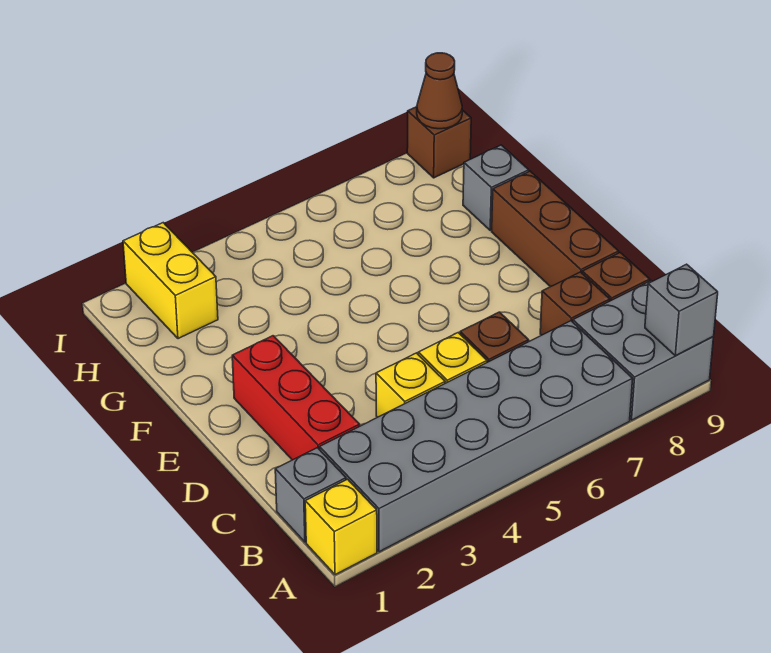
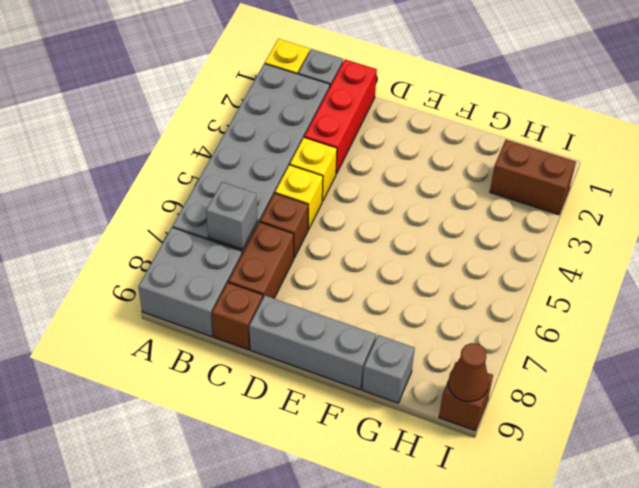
grey 1x1 brick [645,264,718,356] -> grey 1x1 brick moved to [206,182,258,249]
red 1x3 brick [232,336,360,460] -> red 1x3 brick turned to [304,59,377,174]
brown 1x1 brick [540,272,610,335] -> brown 1x2 brick [228,222,294,298]
brown 1x3 brick [492,171,619,287] -> grey 1x3 brick [249,296,376,390]
yellow 1x2 brick [123,223,218,339] -> brown 1x2 brick [490,140,576,215]

